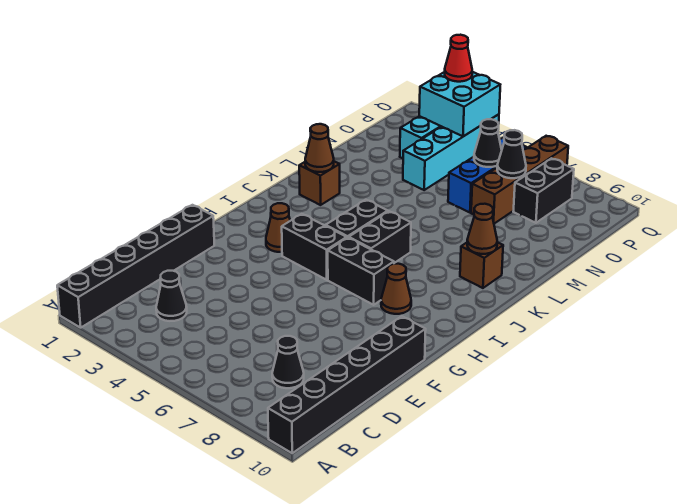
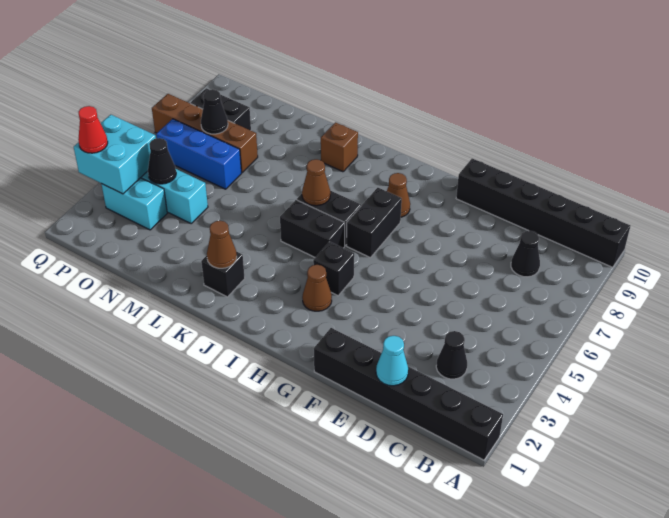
none -> cyan 1x1 cone [376,336,408,386]
black 1x2 brick [282,214,347,280] -> black 1x1 brick [313,242,354,296]
brown 1x1 brick [299,161,340,205] -> black 1x1 brick [201,252,245,297]
brown 1x1 cone [467,204,497,254] -> brown 1x1 cone moved to [302,159,330,206]
black 1x1 cone [474,119,502,167] -> black 1x1 cone moved to [148,138,176,184]

